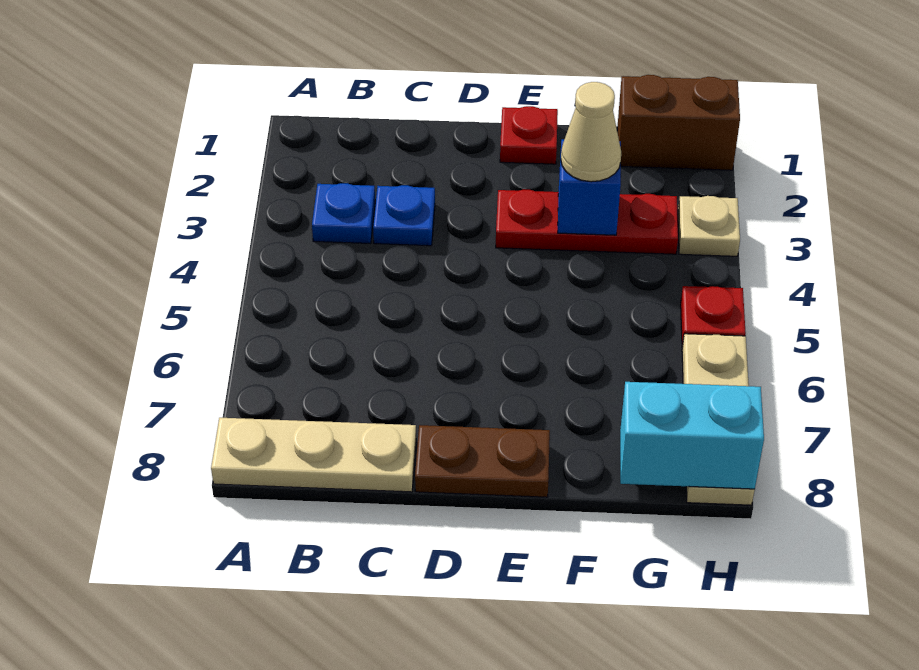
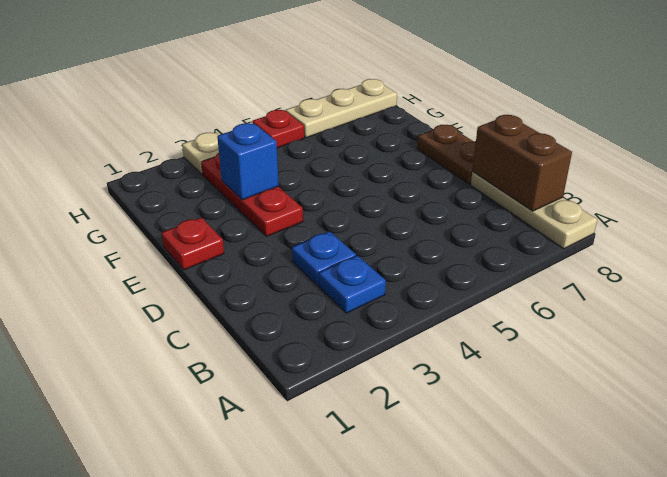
tan 1x1 cone [561,82,621,182] -> none
brown 1x2 brick [617,75,740,170] -> brown 1x2 brick moved to [472,115,572,211]
cyan 1x2 brick [620,382,764,489] -> none

